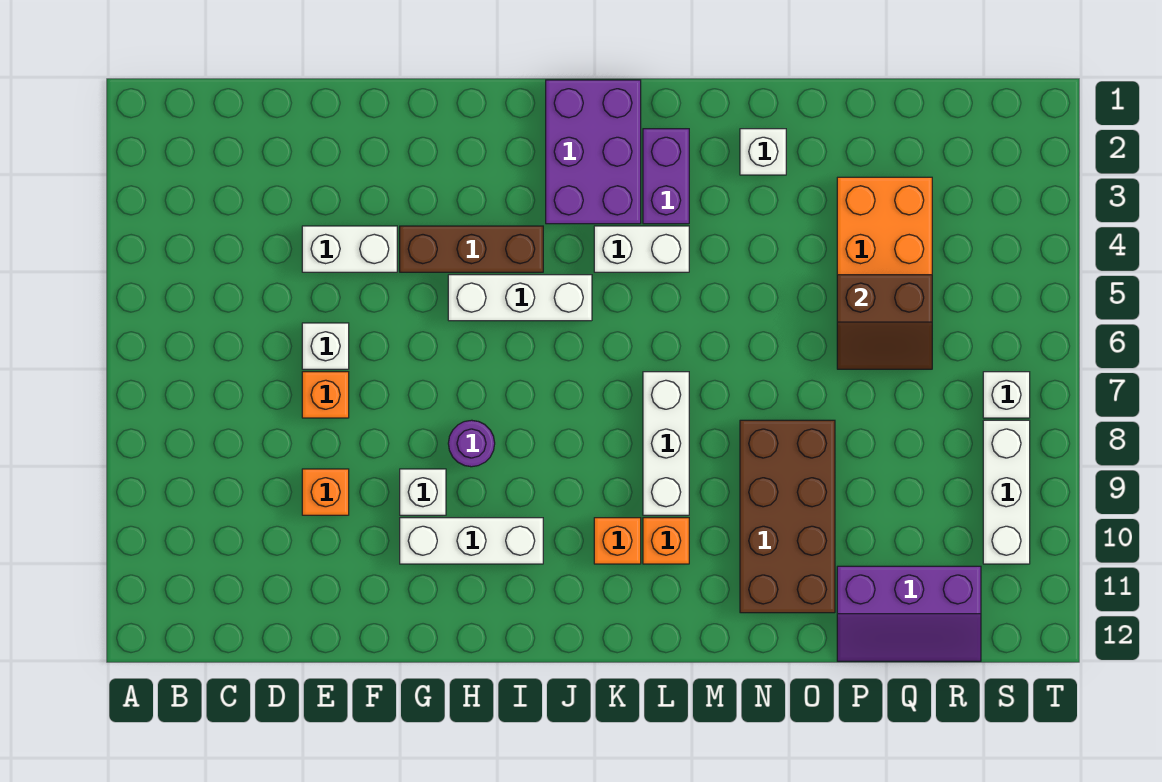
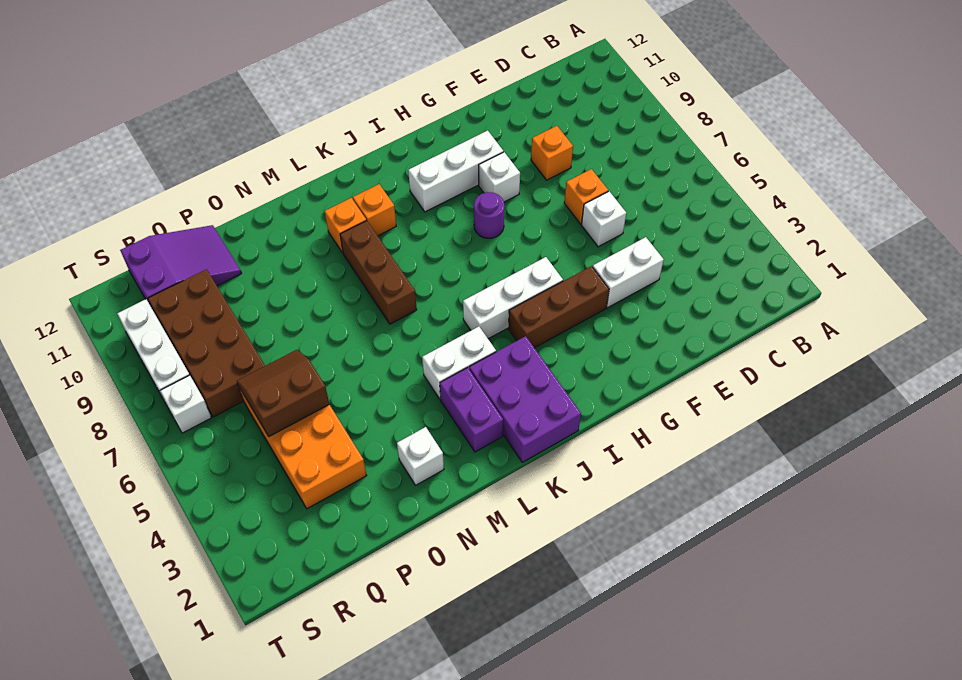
white 1x3 brick [643,372,689,515] -> brown 1x3 brick [340,221,417,324]
brown 2x4 brick [740,420,835,613] -> brown 2x4 brick moved to [148,269,265,417]
purple 2x3 slope [837,566,981,661] -> purple 2x3 slope turned to [120,225,242,308]

